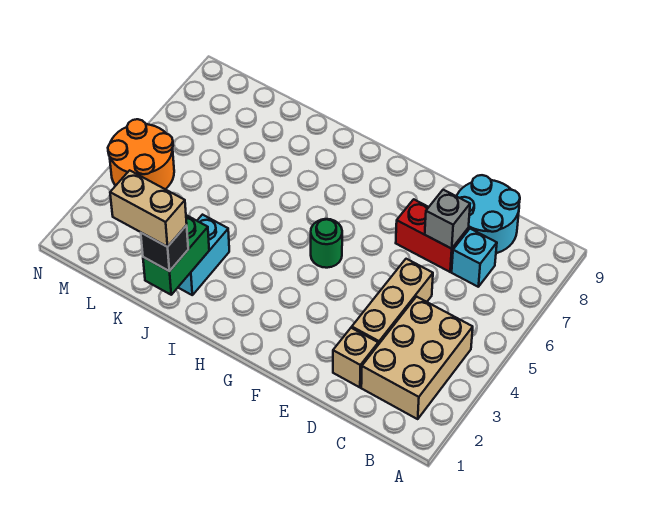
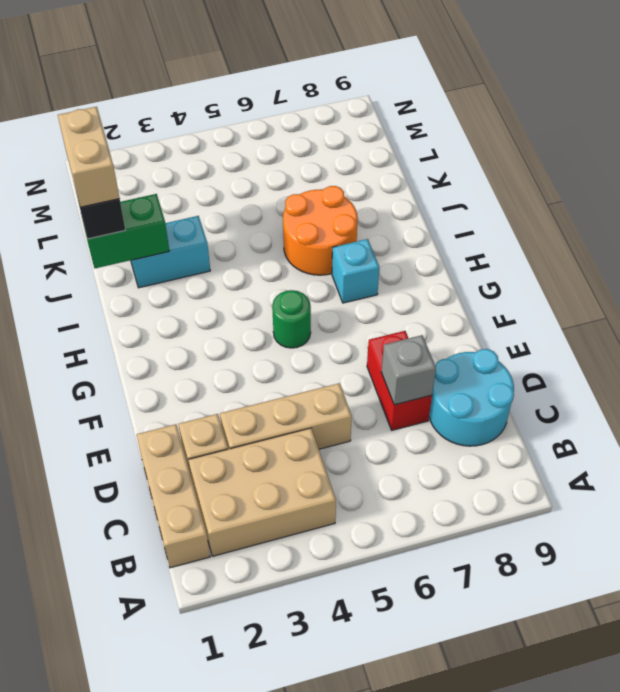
none -> tan 1x3 brick [137,424,210,568]
cyan 1x1 brick [452,229,497,287] -> cyan 1x1 brick moved to [332,239,379,303]
orange 2x2 round brick [108,119,174,189] -> orange 2x2 round brick moved to [283,186,358,275]

